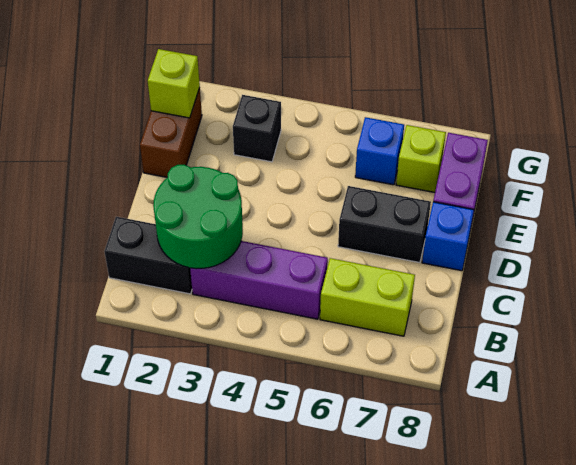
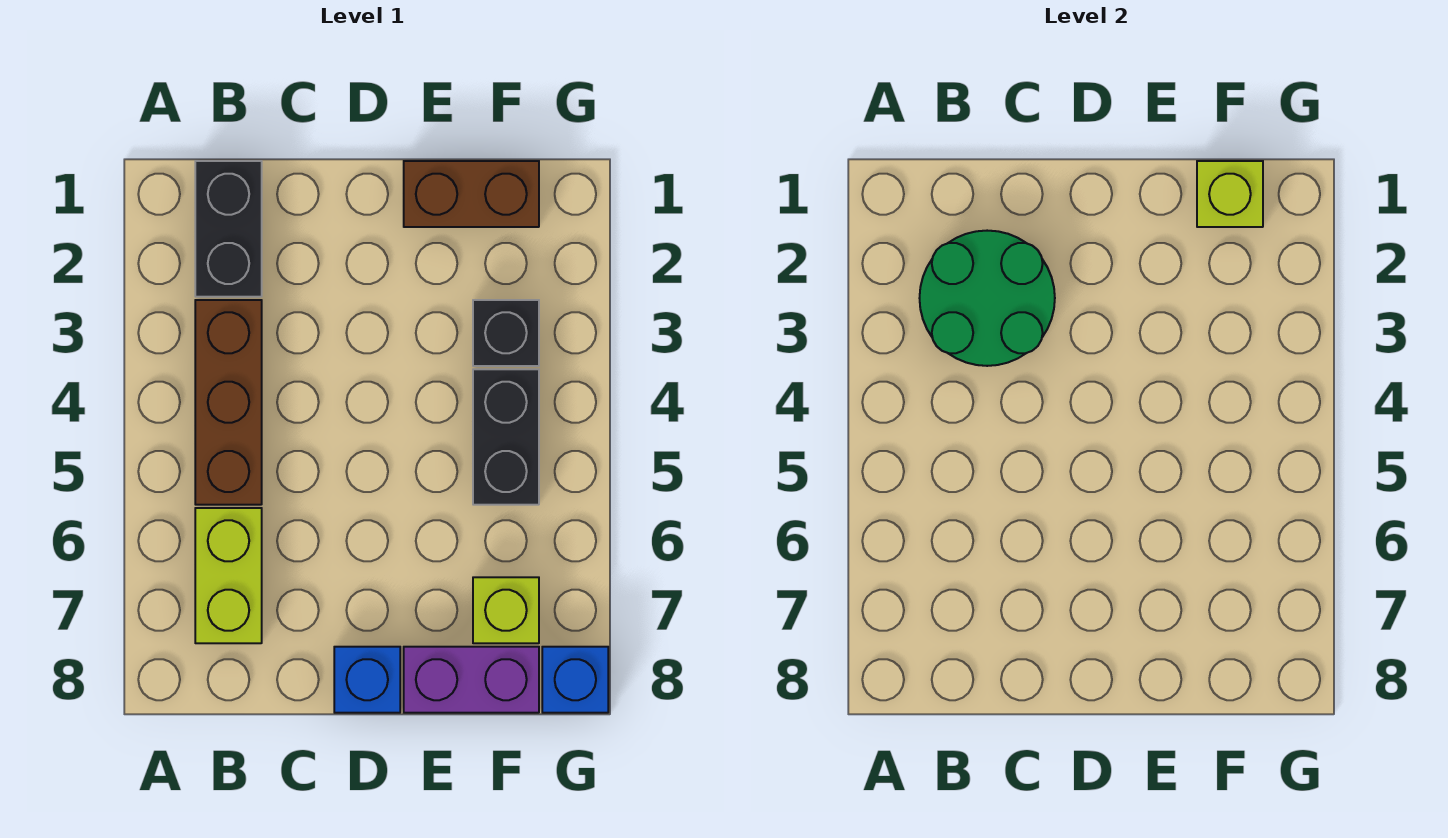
purple 1x3 brick [190,241,328,319] -> brown 1x3 brick [195,300,262,505]
black 1x2 brick [338,186,431,263] -> black 1x2 brick moved to [473,369,539,505]
blue 1x1 brick [355,117,404,185] -> blue 1x1 brick moved to [542,647,608,713]

